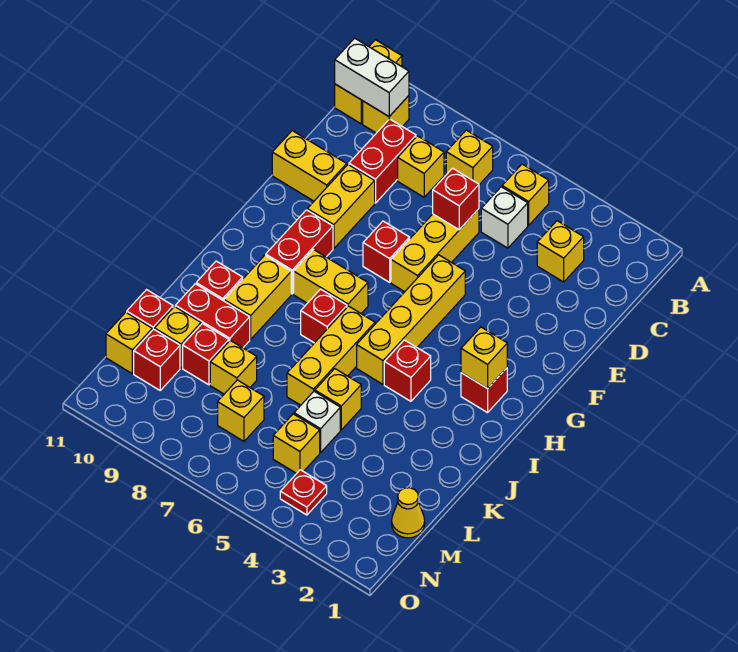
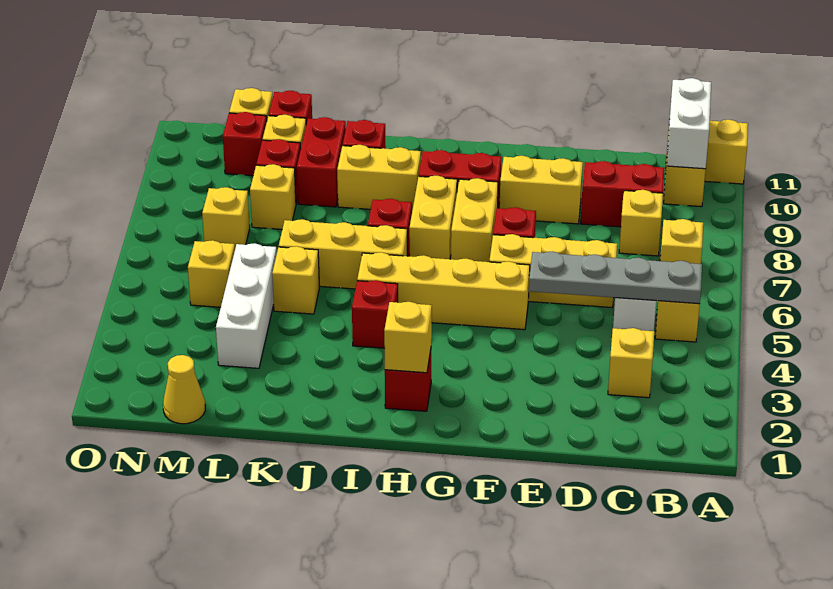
none -> grey 1x4 plate [529,251,702,304]
red 1x1 brick [433,168,479,230] -> none
yellow 1x2 brick [272,131,347,201] -> yellow 1x2 brick moved to [451,178,498,262]
white 1x1 brick [294,391,340,453] -> white 1x3 brick [216,243,277,368]
red 1x1 plate [280,470,327,515] -> none

